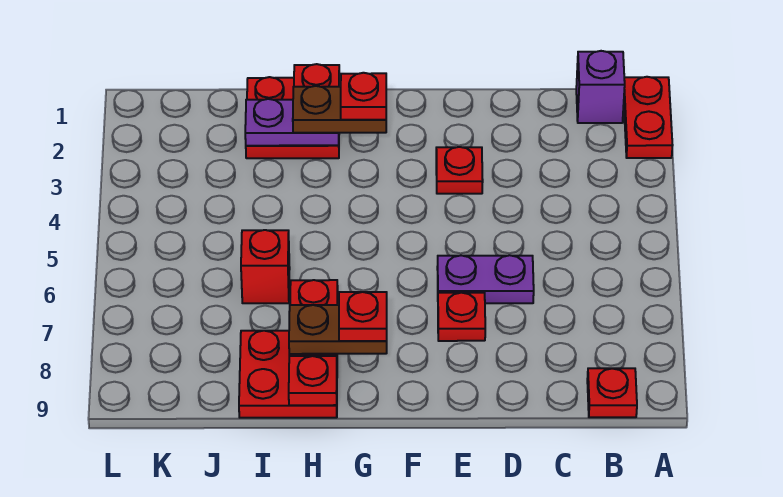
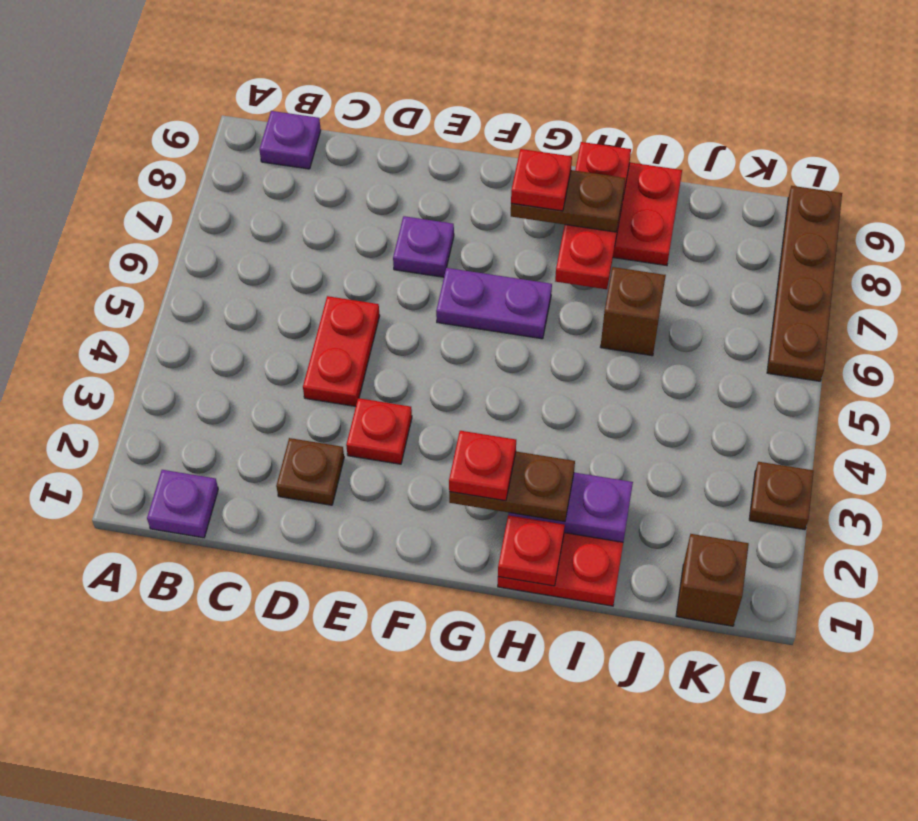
red 1x2 plate [624,77,673,158] -> red 1x2 plate moved to [303,296,380,406]
purple 1x1 brick [576,51,625,123] -> purple 1x1 plate [147,470,218,538]
red 1x1 plate [587,368,637,417] -> purple 1x1 plate [259,111,321,169]
none -> brown 1x1 plate [276,438,344,505]
purple 1x2 plate [437,255,534,303] -> purple 1x2 plate moved to [436,268,552,339]
red 1x1 plate [438,293,485,341] -> purple 1x1 plate [393,216,454,277]
red 1x1 brick [241,230,290,303] -> brown 1x1 brick [601,267,666,356]
none -> brown 1x1 brick [676,534,749,626]
none -> brown 1x1 plate [749,462,814,530]
none -> brown 1x4 plate [767,186,842,381]

